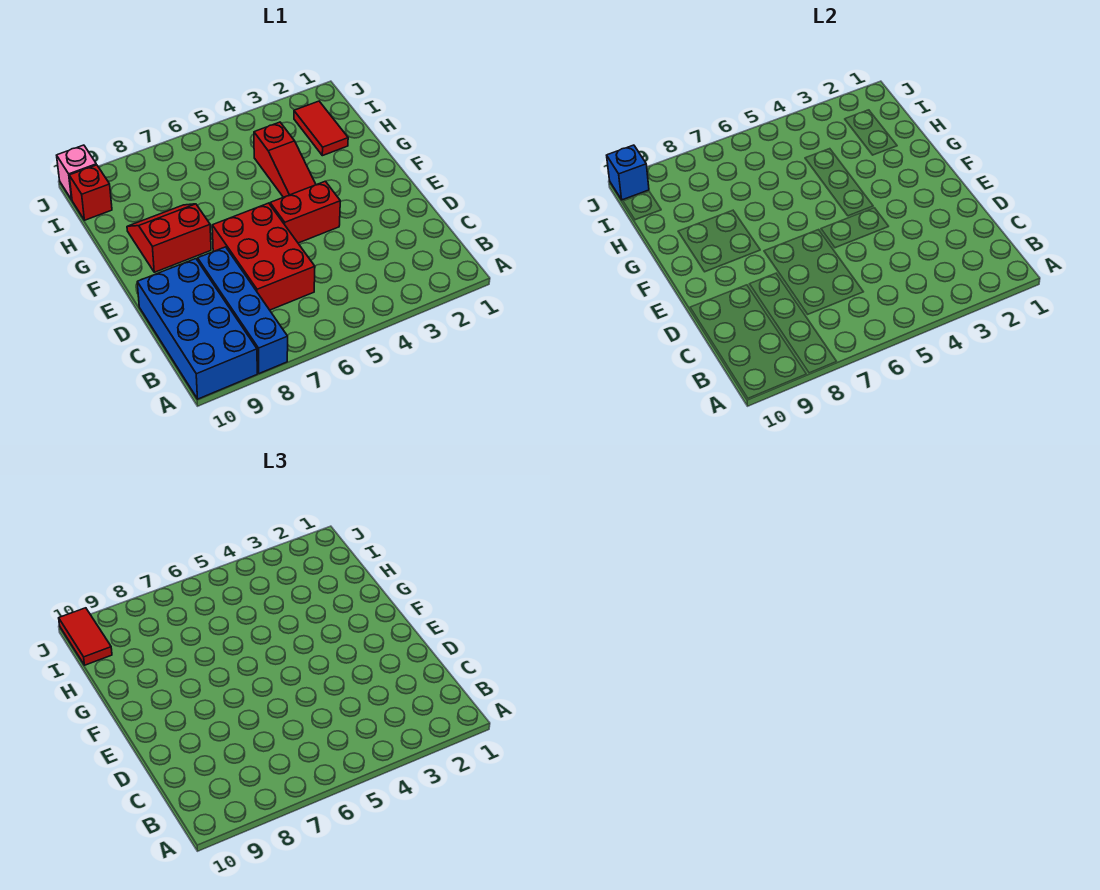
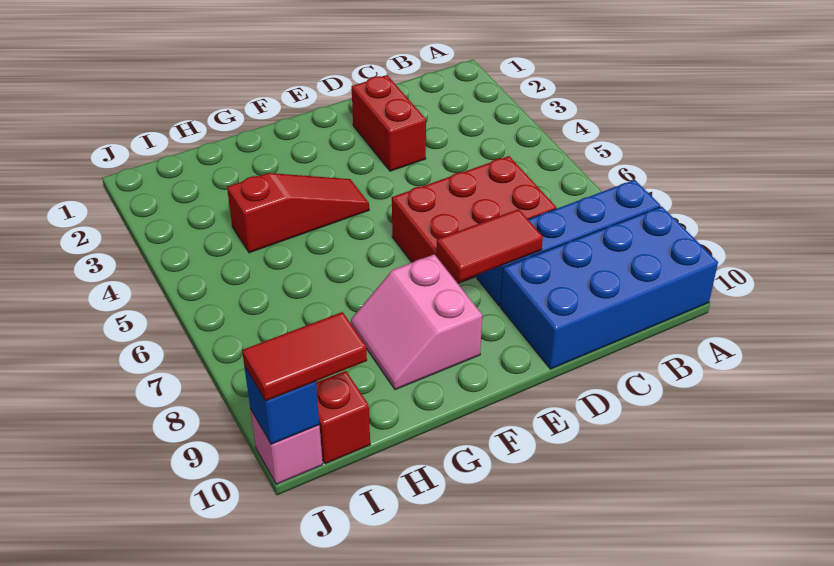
red 1x2 brick [270,181,340,243] -> red 1x2 brick moved to [352,75,426,171]
red 2x2 slope [127,204,211,272] -> pink 2x2 slope [351,254,482,390]
red 1x2 tile [294,101,348,156] -> red 1x2 tile moved to [437,209,543,282]

